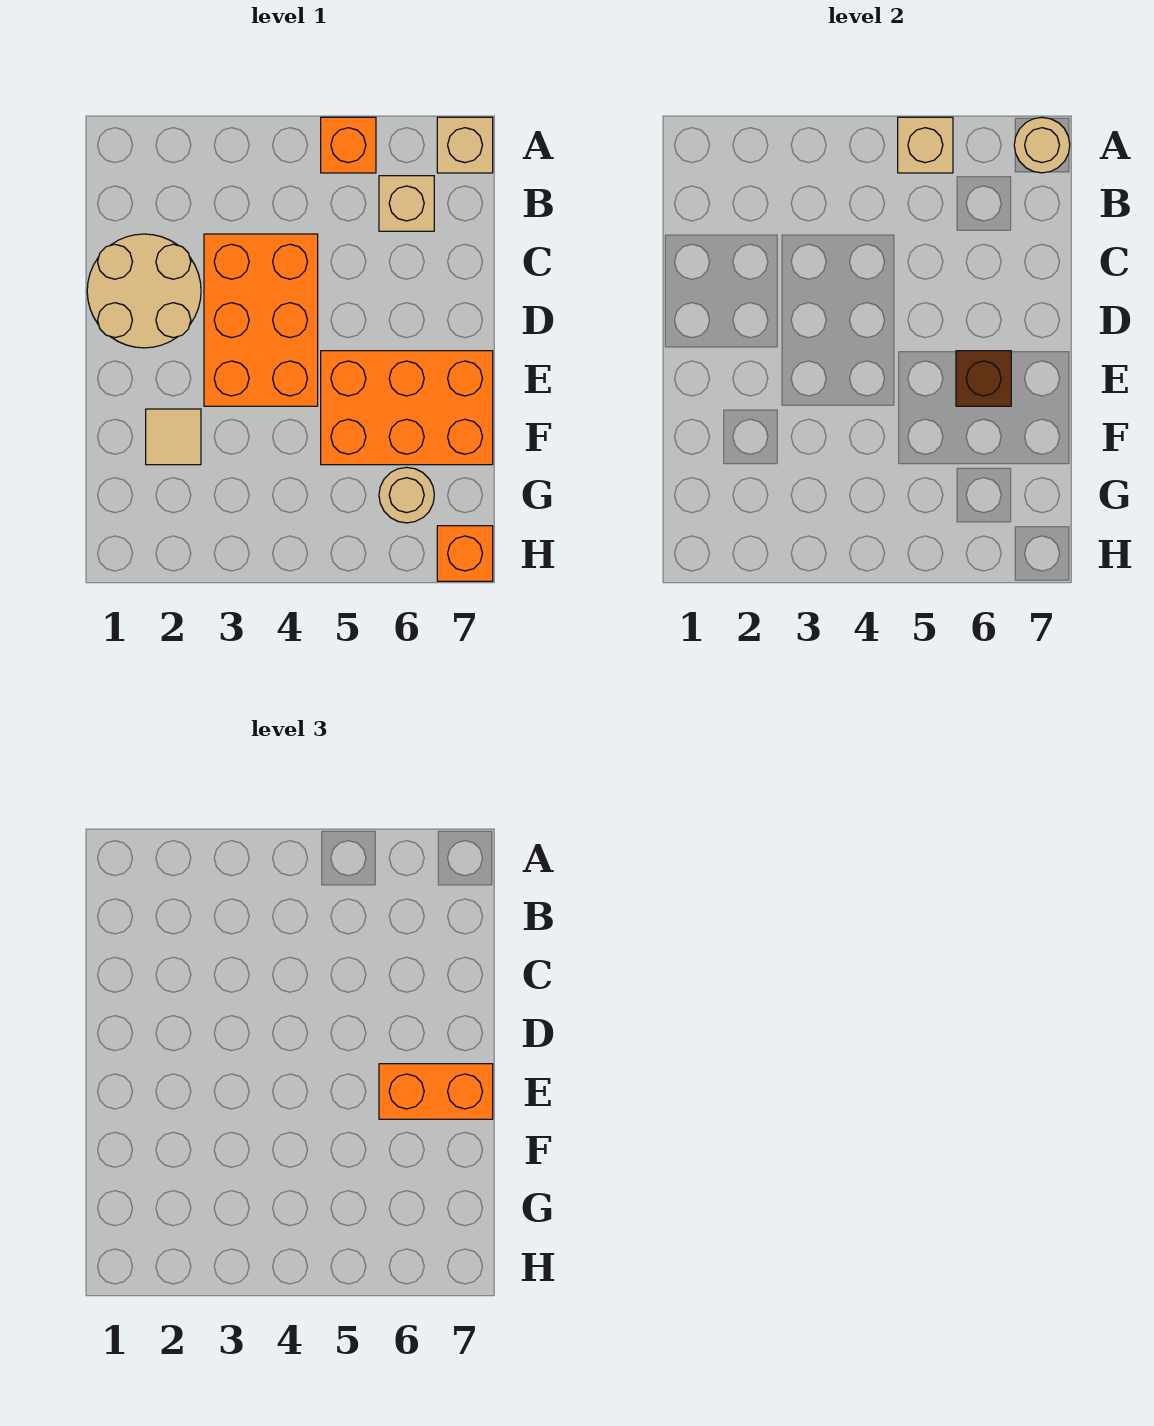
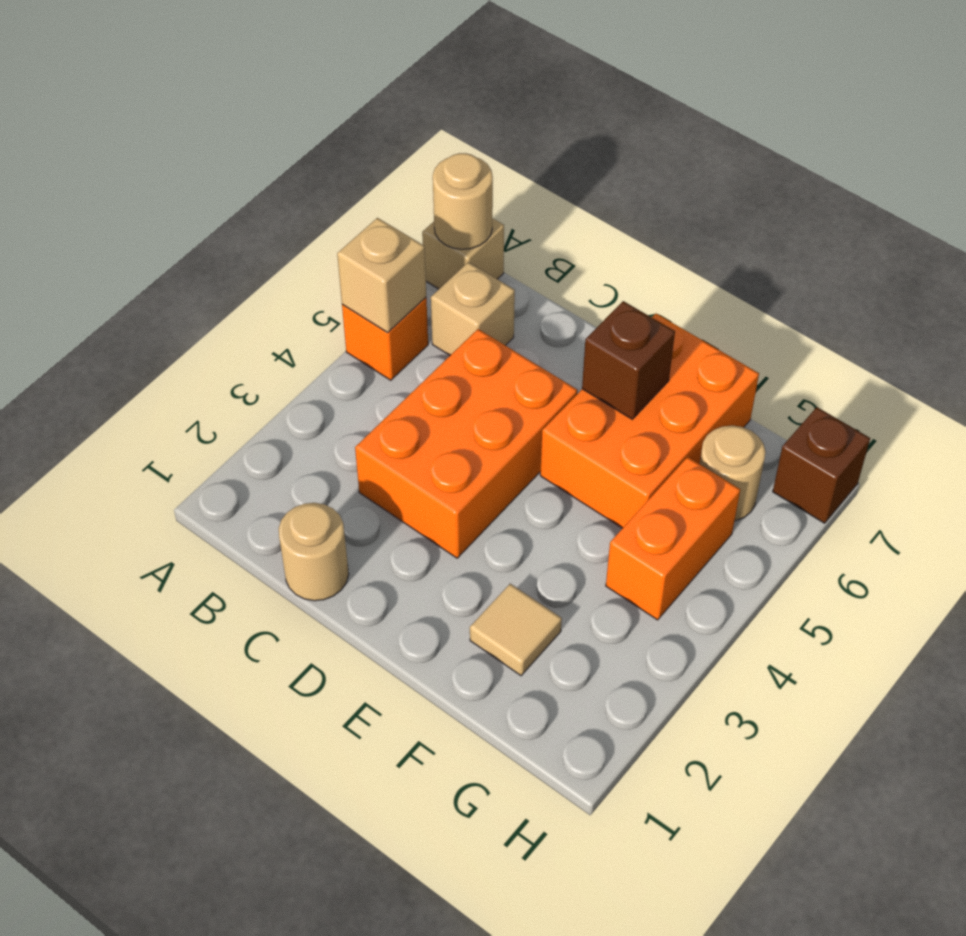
tan 2x2 round brick [87,234,201,348] -> tan 1x1 round brick [279,503,349,601]
orange 2x3 brick [204,234,318,406] -> orange 2x3 brick turned to [355,329,578,558]
orange 1x2 brick [379,1064,493,1119] -> orange 1x2 brick moved to [606,457,740,620]
orange 1x1 brick [437,526,493,581] -> brown 1x1 brick [773,407,870,523]

